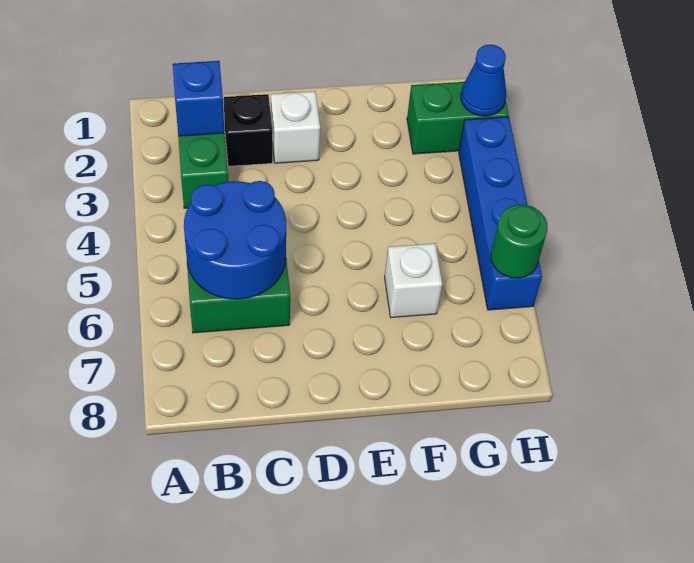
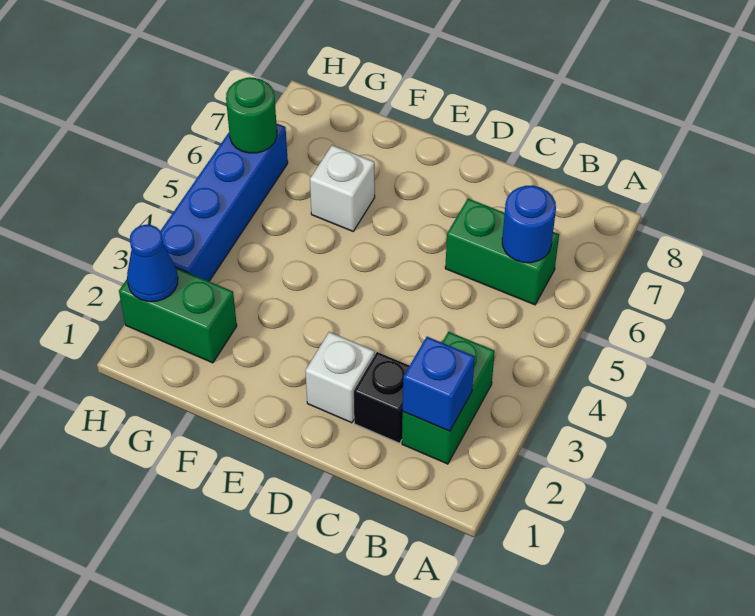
blue 2x2 round brick [184,181,286,299] -> blue 1x1 round brick [502,186,556,263]

